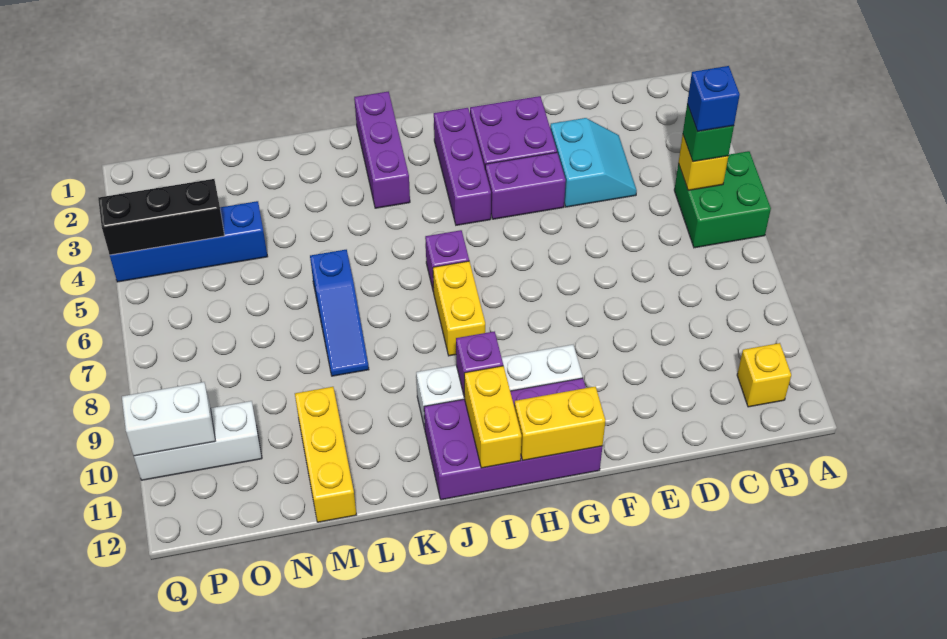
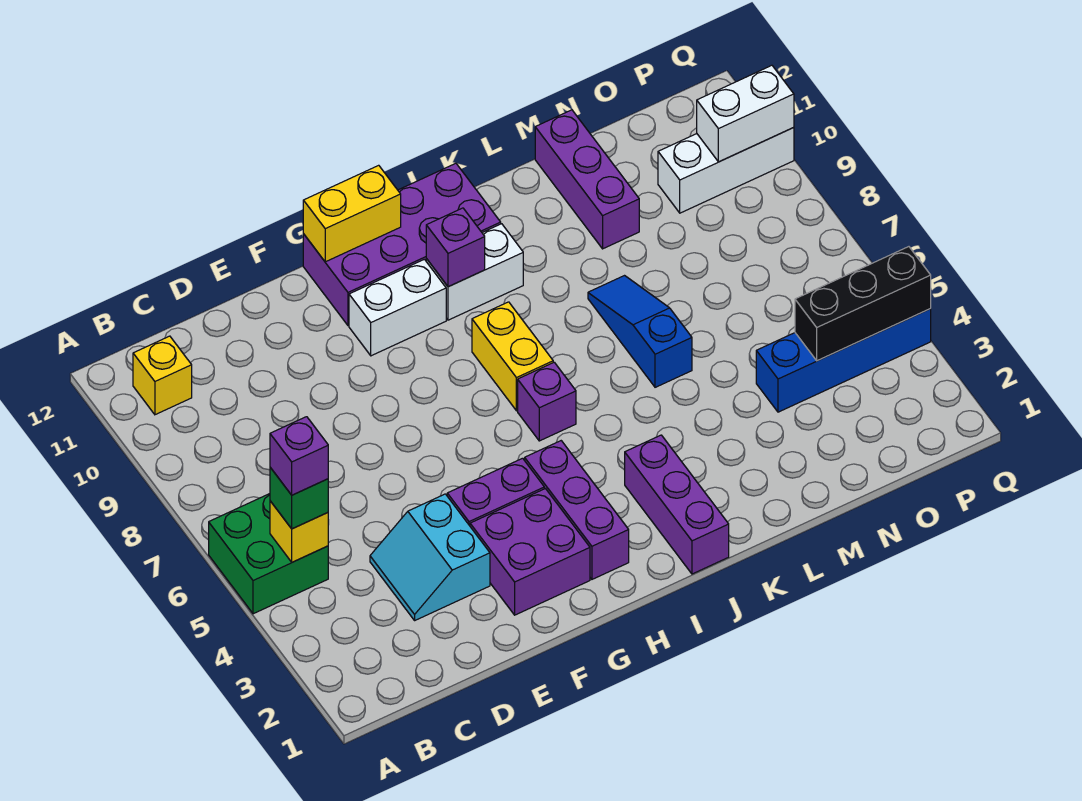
blue 1x1 brick [687,66,740,132] -> purple 1x1 brick [270,417,328,495]
yellow 1x2 brick [464,366,522,468] -> none
yellow 1x3 brick [295,387,356,522] -> purple 1x3 brick [535,110,639,249]

